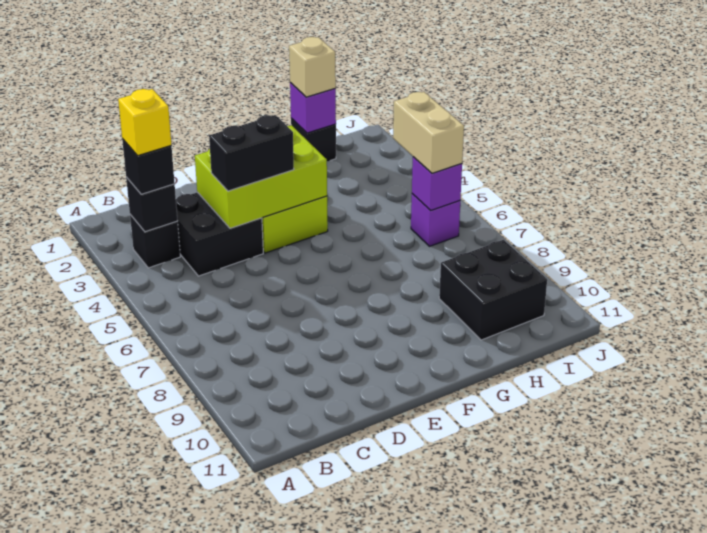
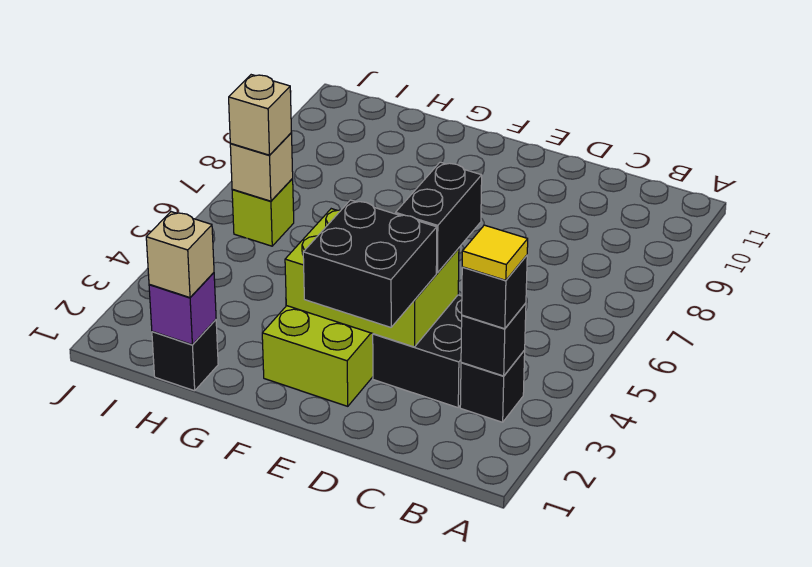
yellow 1x1 brick [118,89,171,156] -> yellow 1x1 tile [462,225,528,280]
black 1x2 brick [209,115,294,191] -> black 1x2 brick turned to [395,162,482,273]
black 2x2 brick [439,240,547,340] -> black 2x2 brick moved to [303,200,437,327]
tan 1x2 brick [393,92,464,173] -> tan 1x1 brick [229,75,291,155]
purple 1x1 brick [411,194,460,246] -> lime 1x1 brick [232,179,294,246]
purple 1x1 brick [412,157,462,210] -> tan 1x1 brick [230,133,293,201]

